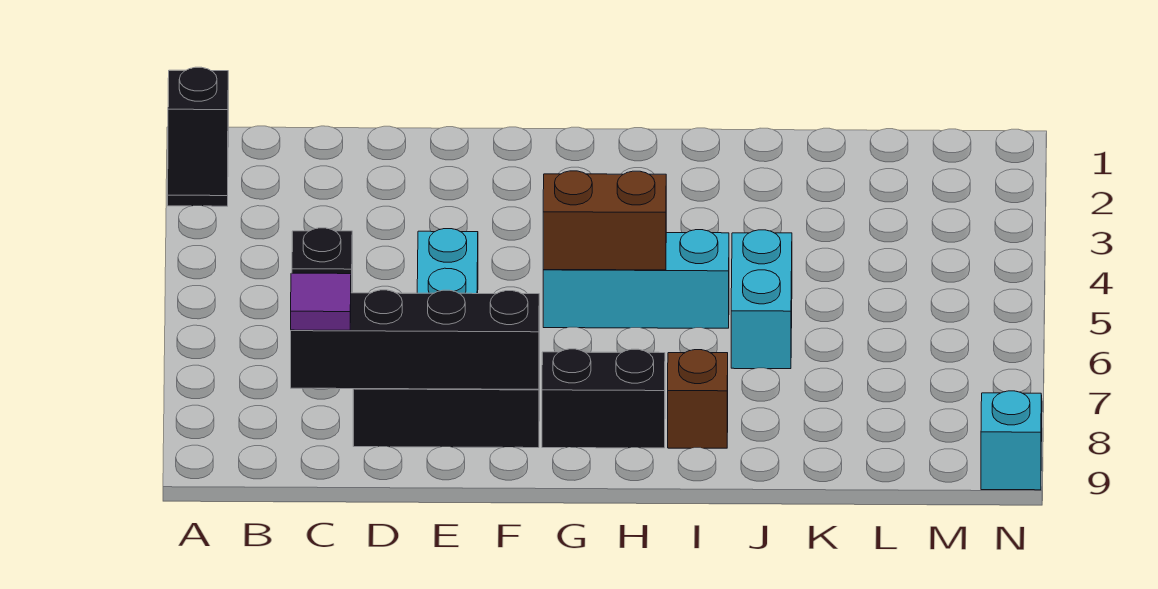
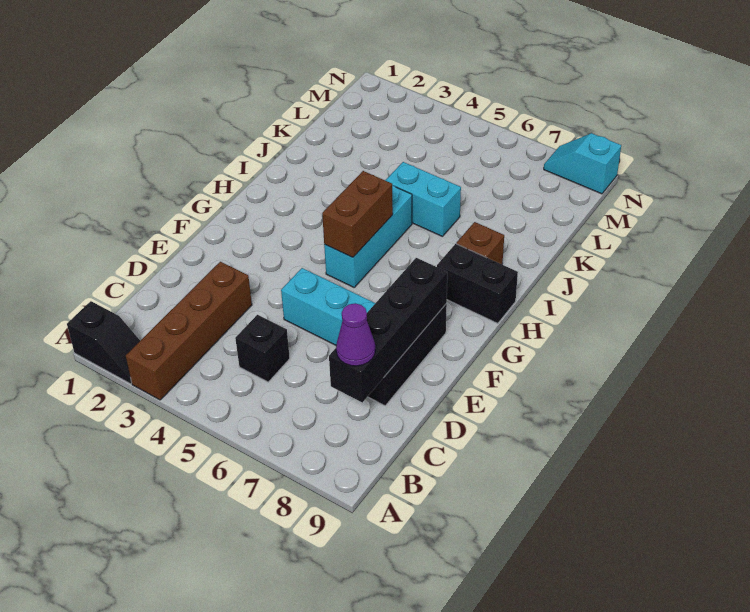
none -> brown 1x4 brick [126,262,252,400]
purple 1x1 tile [291,273,351,330] -> purple 1x1 cone [336,303,375,366]
black 1x2 brick [542,349,665,448] -> black 1x2 brick turned to [437,244,518,323]

